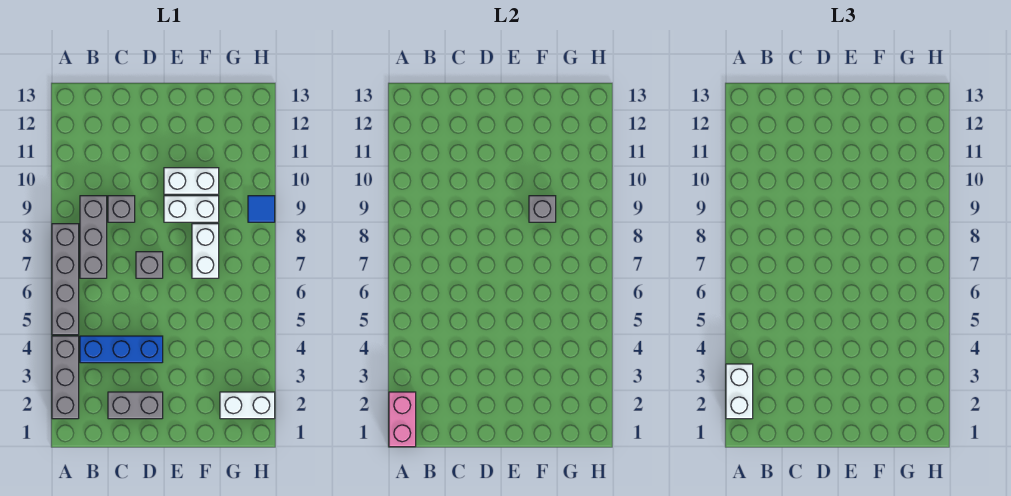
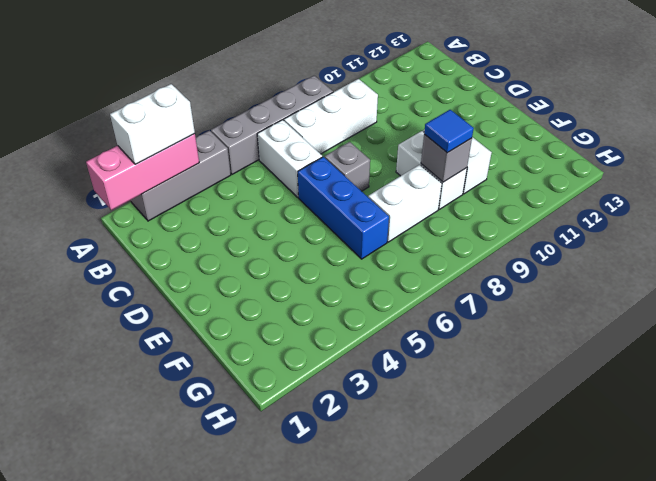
pink 1x2 brick [389,392,416,447] -> pink 1x3 brick [86,134,199,210]
blue 1x3 brick [80,336,163,363] -> blue 1x3 brick moved to [298,157,389,259]
grey 1x3 brick [80,196,107,278] -> white 1x3 brick [284,79,378,154]
grey 1x2 brick [108,392,163,419] -> none
grey 1x1 brick [108,196,135,222] -> none
white 1x2 brick [220,392,275,419] -> white 1x2 brick moved to [257,120,322,197]
blue 1x1 tile [248,196,275,222] -> blue 1x1 tile moved to [424,110,474,153]

